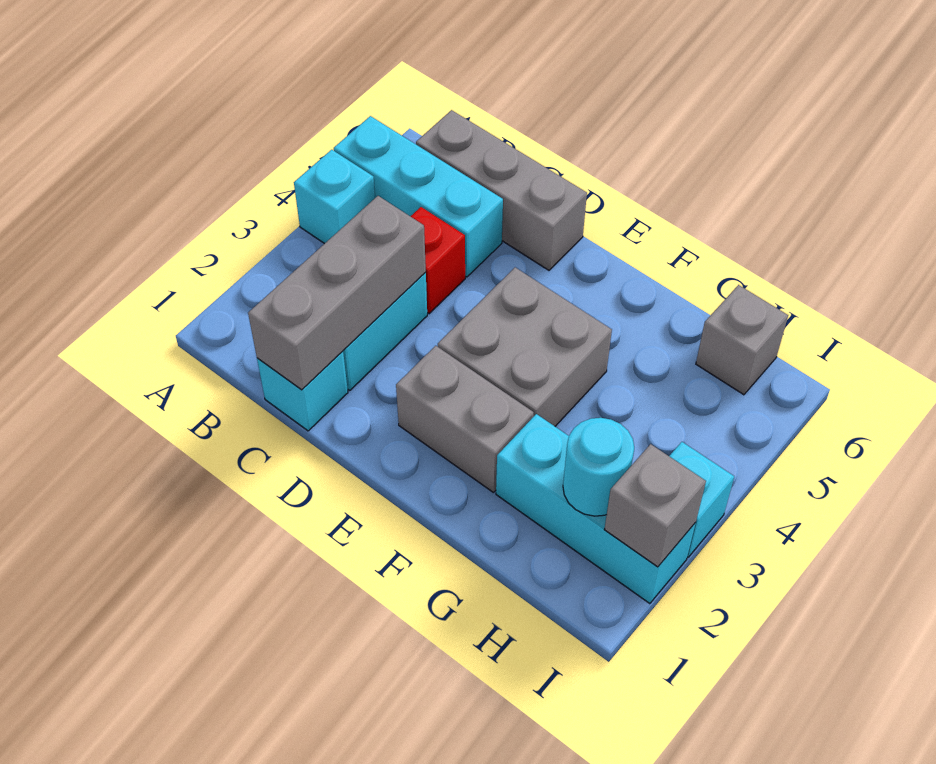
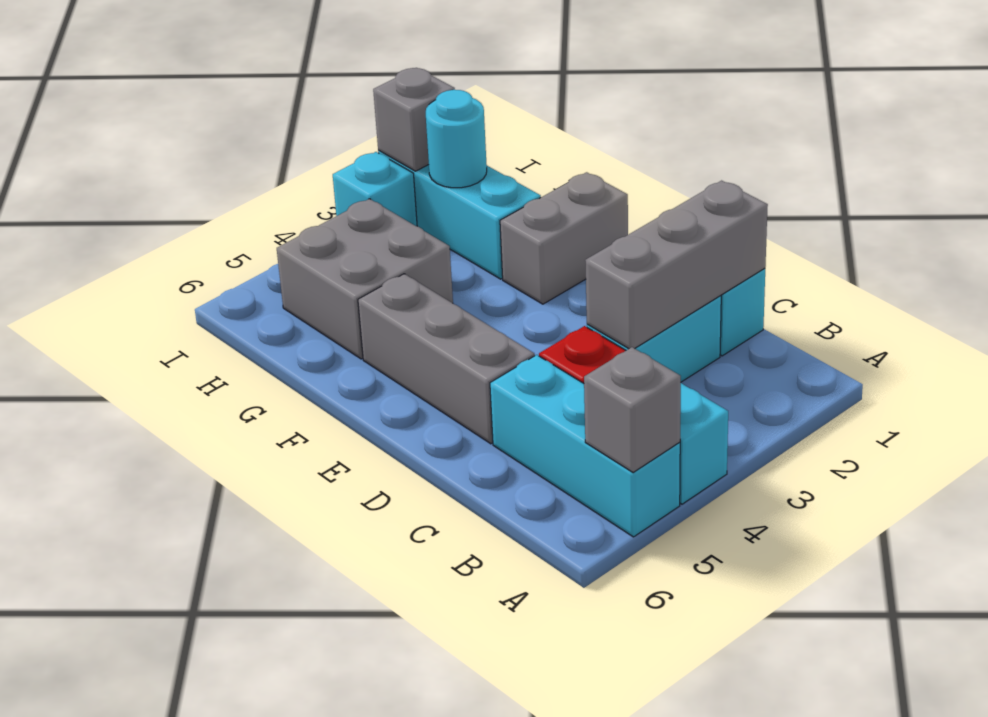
grey 1x3 brick [416,110,587,270] -> grey 1x3 brick moved to [358,274,535,444]
grey 1x2 brick [396,346,534,493] -> grey 1x2 brick turned to [500,172,628,304]
grey 2x2 brick [438,267,612,426] -> grey 2x2 brick moved to [277,199,453,359]
grey 1x1 brick [696,285,788,395] -> grey 1x1 brick moved to [584,347,681,473]

